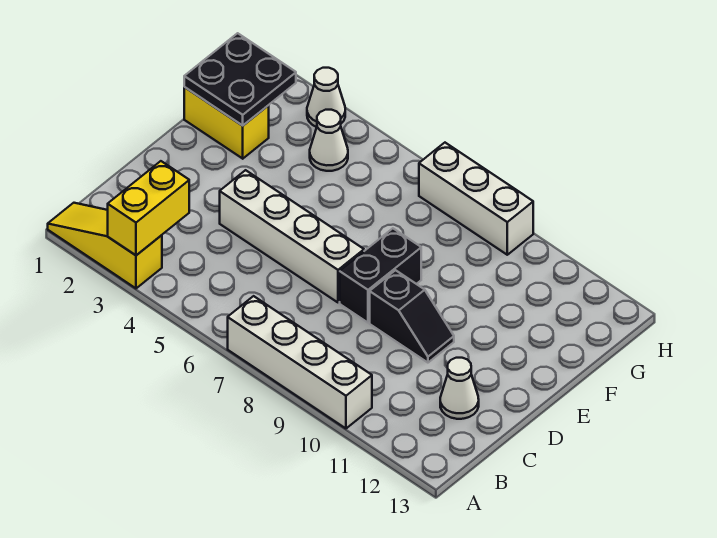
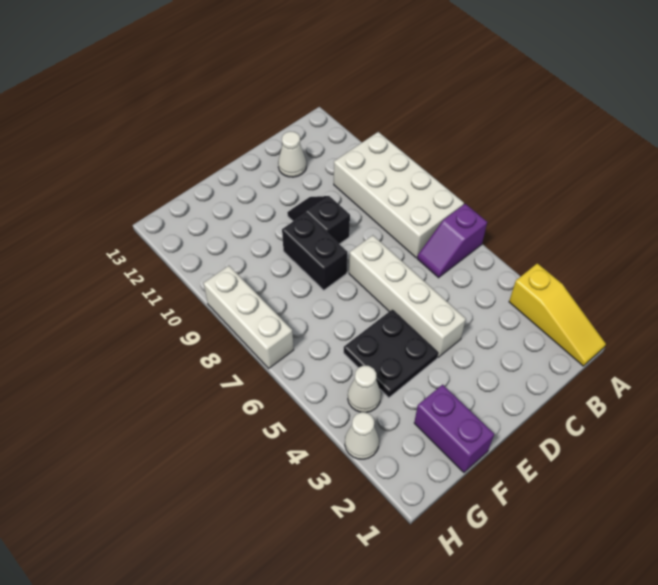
yellow 1x2 brick [108,161,189,255] -> none
none -> purple 1x2 slope [417,204,487,278]
white 1x4 brick [228,296,372,428] -> white 2x4 brick [334,132,464,258]
black 1x2 brick [340,228,421,323] -> black 1x2 brick turned to [282,213,347,290]
yellow 1x2 brick [184,87,269,159] -> purple 1x2 brick [414,385,494,472]
black 2x2 plate [184,33,296,126] -> black 2x2 plate moved to [344,309,438,398]

